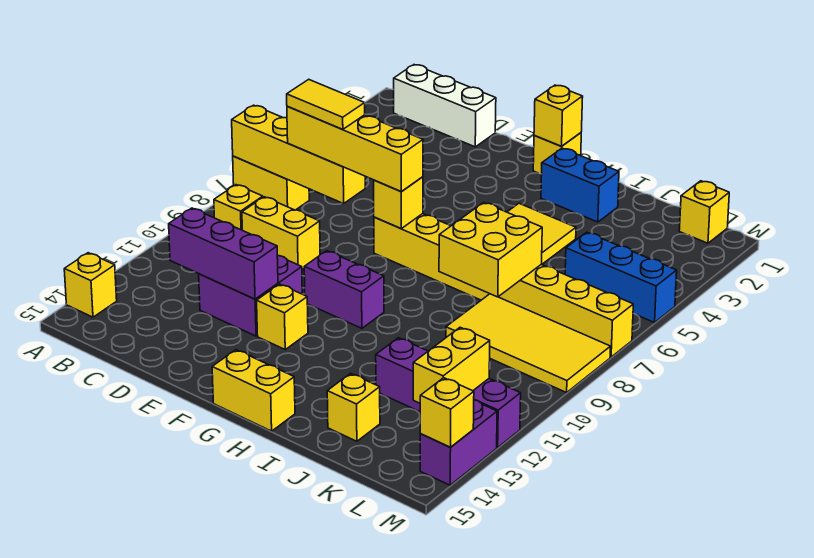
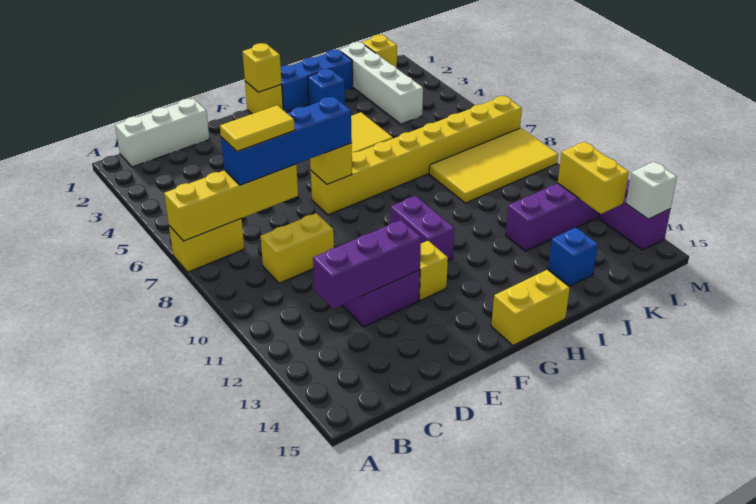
yellow 1x1 brick [64,253,117,317] -> none
yellow 1x1 brick [214,185,263,230] -> none
yellow 1x4 brick [287,106,423,192] -> blue 1x4 brick [221,97,352,185]
purple 1x2 brick [304,251,384,328] -> purple 1x2 brick turned to [390,196,454,260]
blue 1x2 brick [541,148,619,222] -> blue 1x1 brick [308,69,345,105]
yellow 2x2 brick [439,203,542,297] -> none
yellow 1x1 brick [327,373,380,441] -> blue 1x1 brick [548,228,598,286]
none -> white 1x4 brick [339,42,423,124]
blue 1x3 brick [565,232,677,323] -> blue 1x3 brick moved to [281,50,353,112]
yellow 1x1 brick [420,378,474,447] -> white 1x1 brick [626,162,677,219]

